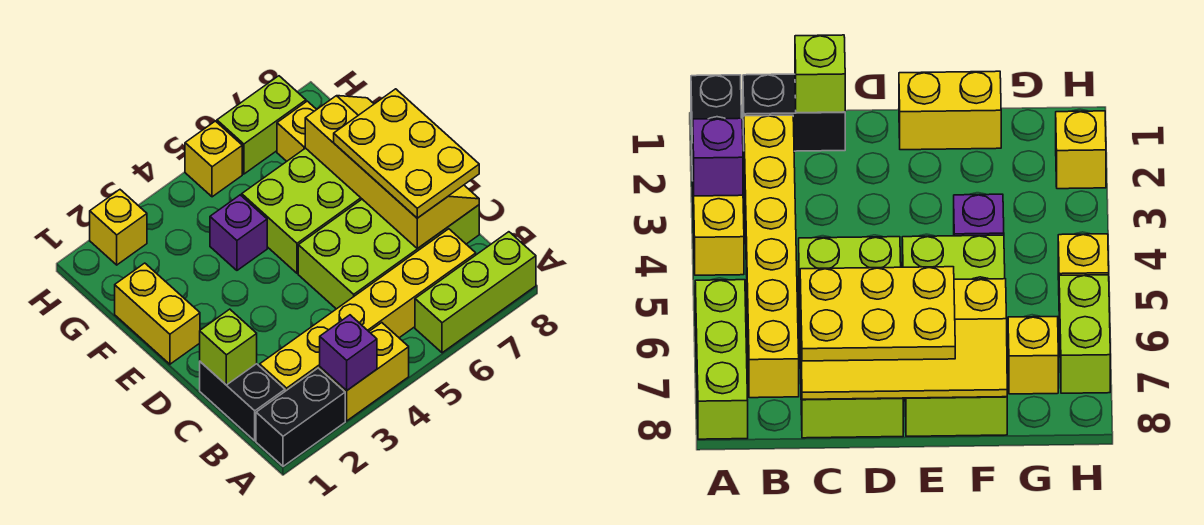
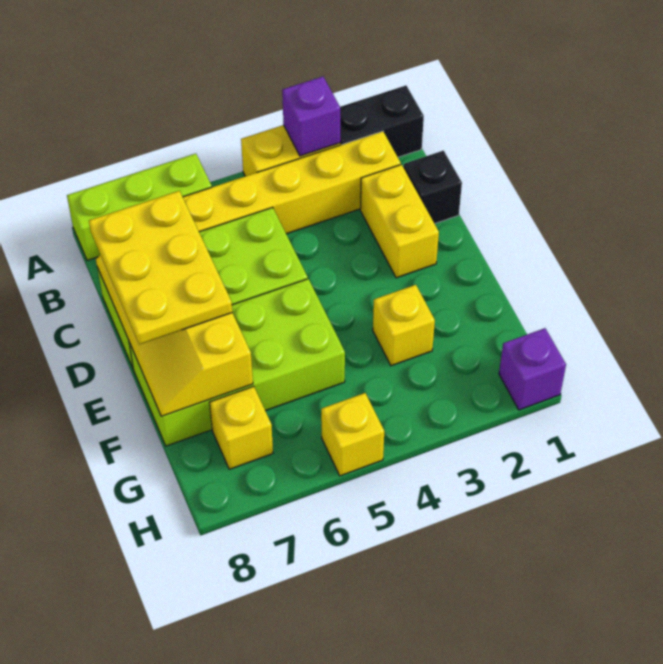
black 1x2 brick [200,362,285,441] -> black 1x1 brick [403,151,462,224]
lime 1x1 brick [200,309,257,385] -> none
yellow 1x2 brick [115,263,200,364] -> yellow 1x2 brick moved to [360,165,439,278]
purple 1x1 brick [210,195,267,270] -> purple 1x1 brick moved to [499,328,566,410]
yellow 1x1 brick [90,190,147,265] -> yellow 1x1 brick moved to [373,285,435,366]
lime 1x2 brick [217,76,306,174] -> none

